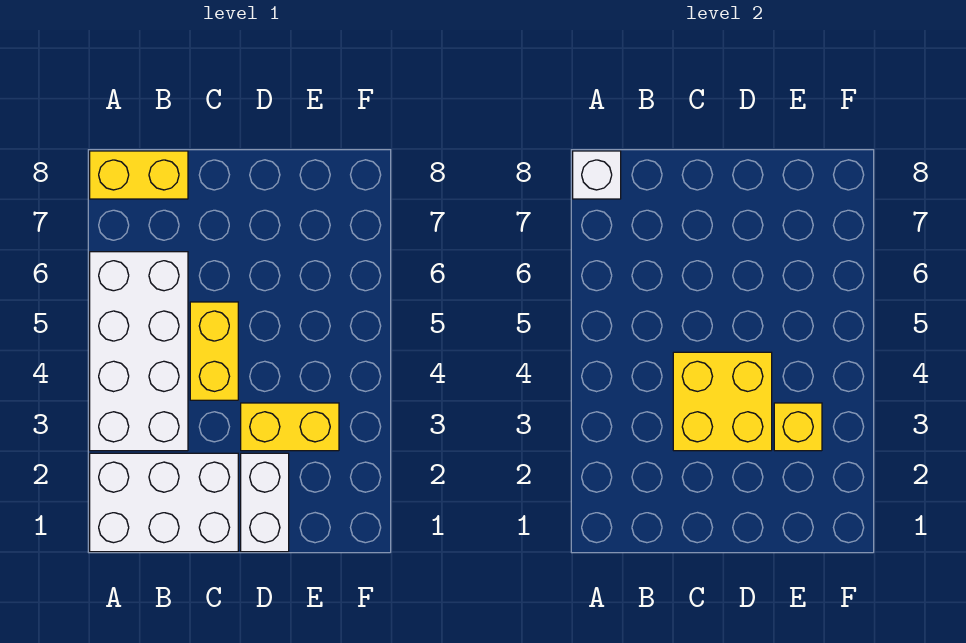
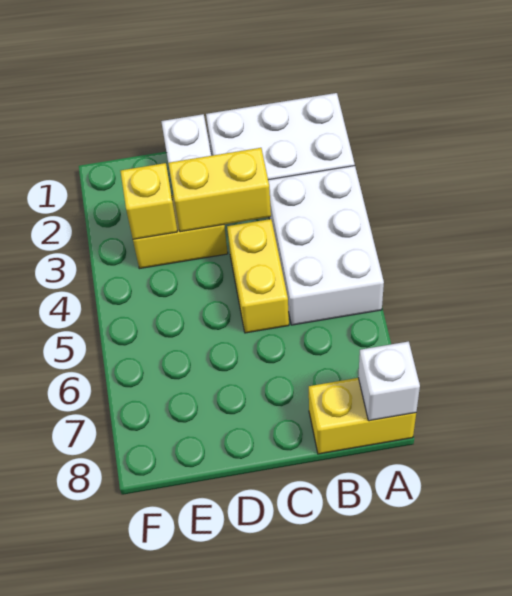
white 2x4 brick [90,252,188,451] -> white 2x3 brick [268,166,384,325]
yellow 2x2 brick [673,352,772,451] -> yellow 1x2 brick [168,148,271,232]

